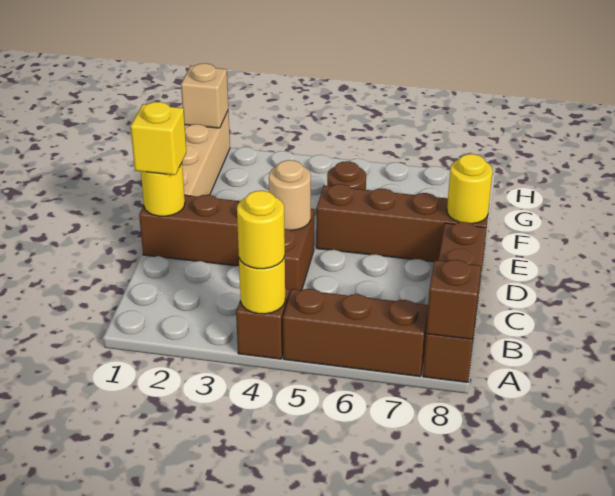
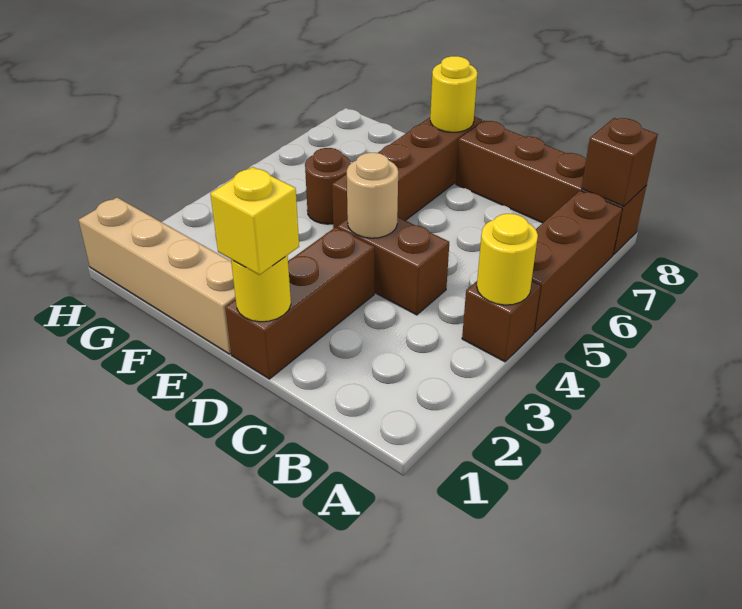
yellow 1x1 round brick [237,191,285,269] -> none
tan 1x1 brick [181,63,228,128] -> none

